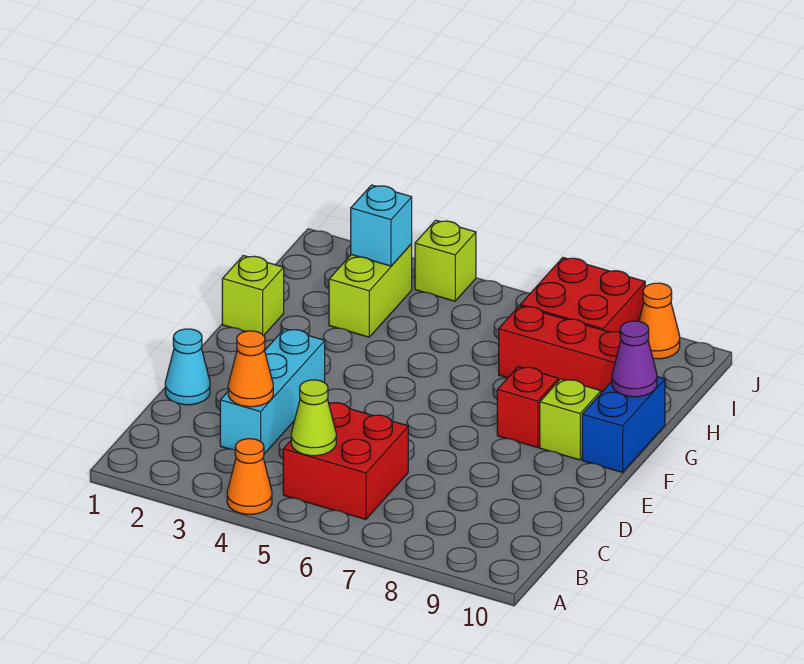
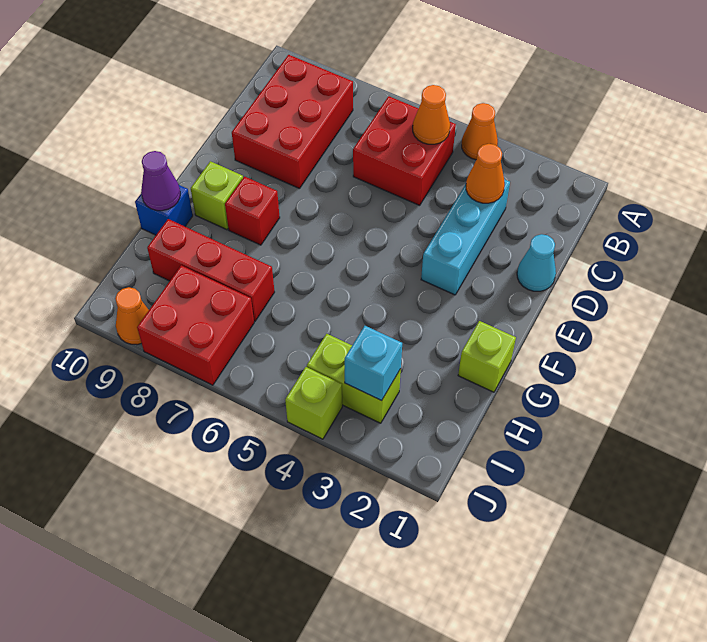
lime 1x1 cone [291,380,336,456] -> orange 1x1 cone [413,85,450,144]
none -> red 2x3 brick [232,55,353,189]
blue 1x2 brick [582,377,665,472] -> blue 1x1 brick [135,185,193,235]
lime 1x2 brick [329,244,412,337] -> lime 1x2 brick turned to [307,334,401,423]

